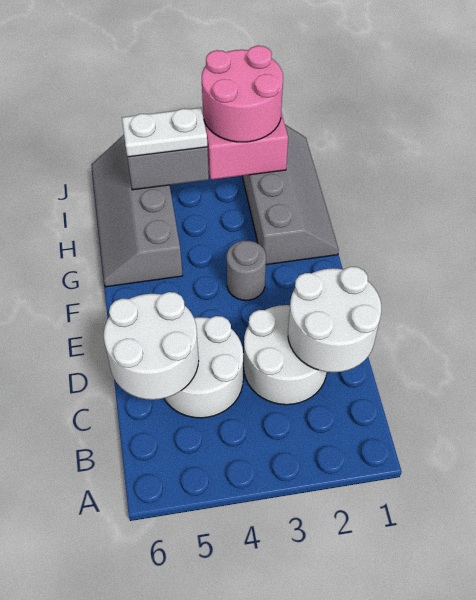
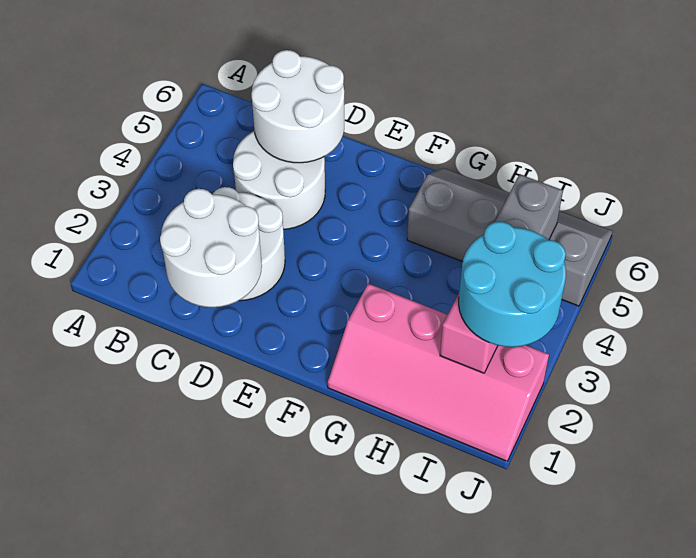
grey 1x1 round brick [227,241,266,300] -> none
grey 2x4 slope [242,125,339,265] -> pink 2x4 slope [328,284,549,461]
pink 2x2 round brick [202,46,283,142] -> cyan 2x2 round brick [459,222,566,347]
white 1x2 plate [122,108,207,157] -> none

